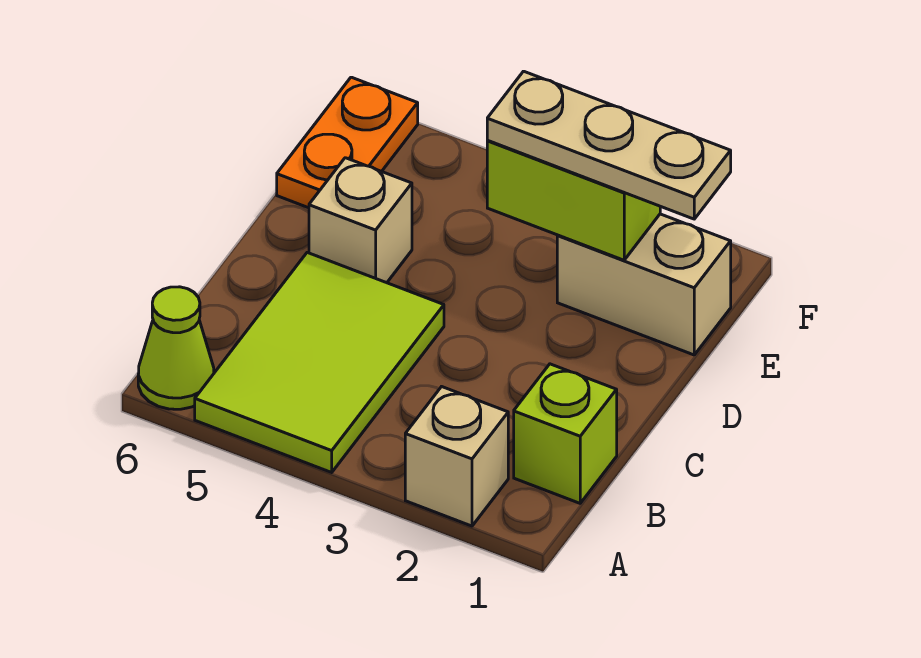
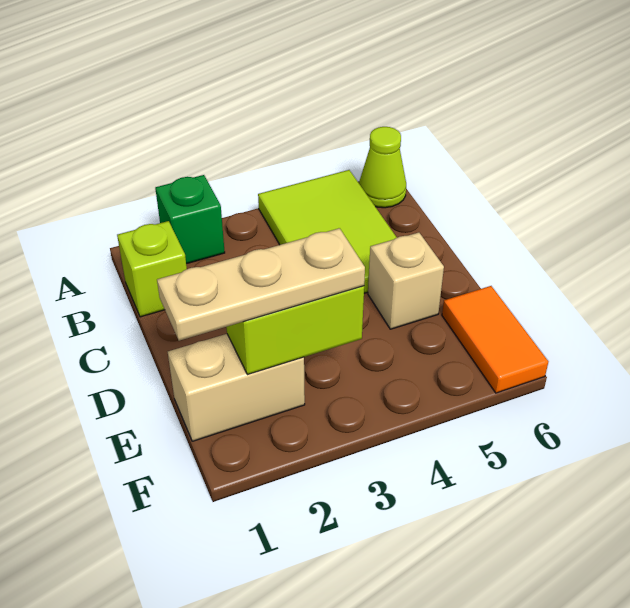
tan 1x1 brick [405,387,508,526] -> green 1x1 brick [155,175,225,264]
orange 1x2 plate [277,77,418,208] -> orange 1x2 tile [442,286,548,393]

